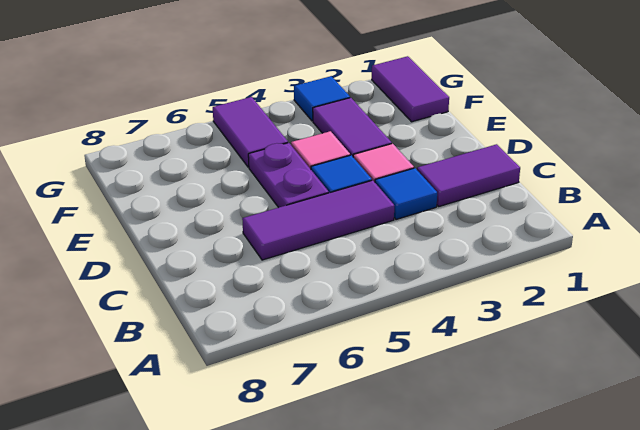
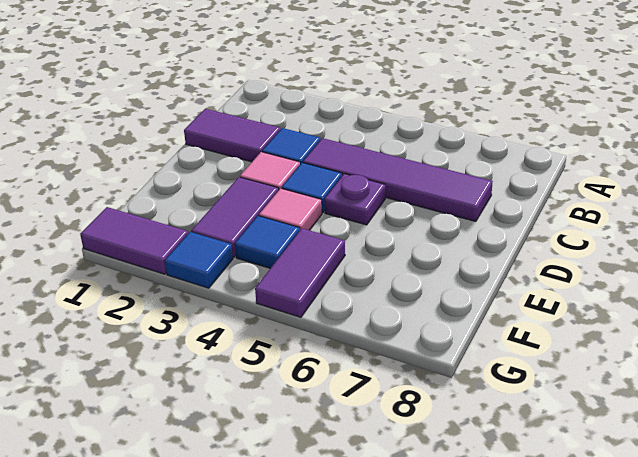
purple 1x3 tile [242,180,394,260] -> purple 1x4 tile [303,138,493,222]
purple 1x2 plate [248,143,329,208] -> purple 1x1 plate [325,174,385,225]
purple 1x2 tile [372,56,449,122] -> purple 1x2 tile turned to [80,207,188,274]
none -> blue 1x1 tile [235,216,300,268]

